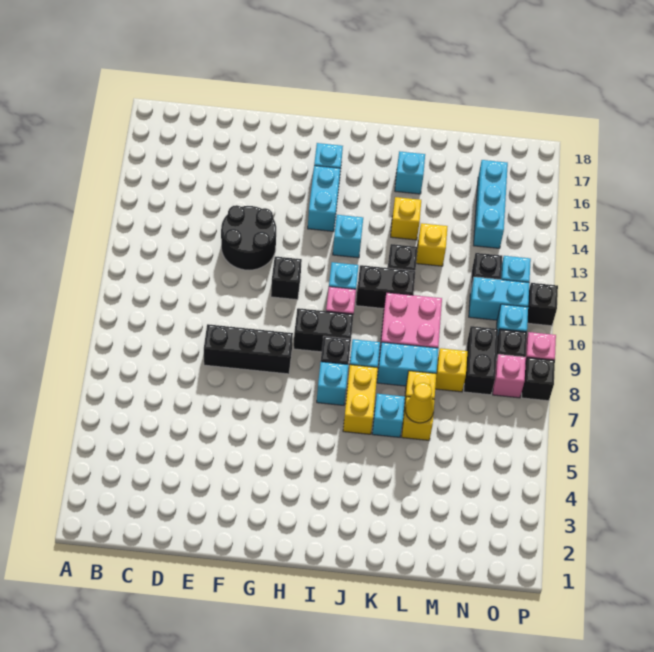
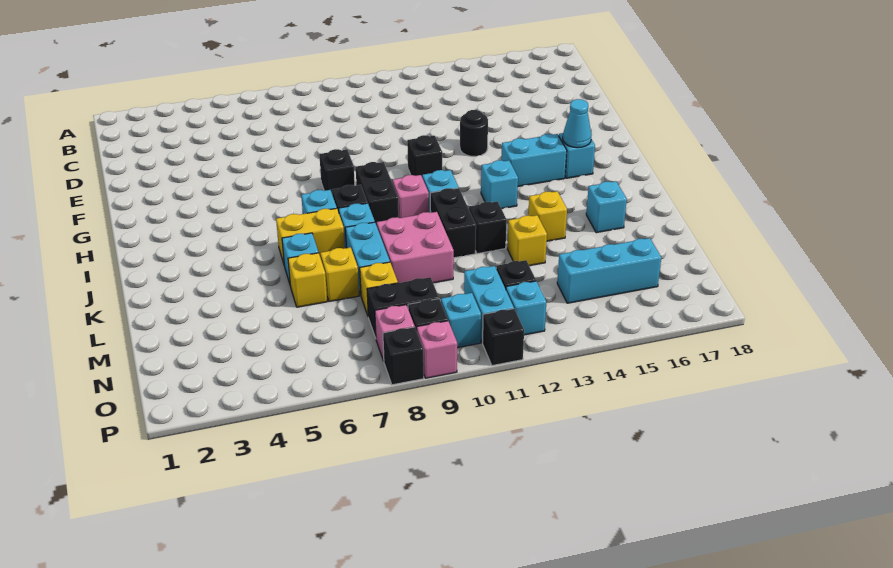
black 1x3 brick [204,324,293,374] -> black 1x1 brick [319,149,355,193]
black 2x2 round brick [221,205,276,270] -> black 1x1 round brick [460,110,488,157]
none -> cyan 1x1 cone [563,99,592,148]
yellow 1x1 cone [405,383,434,423] -> none

